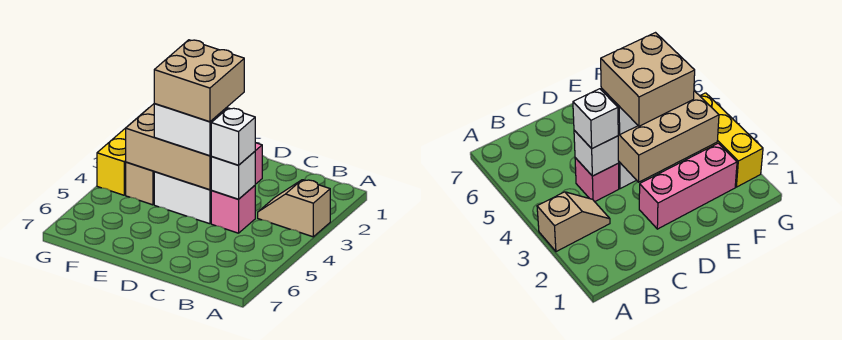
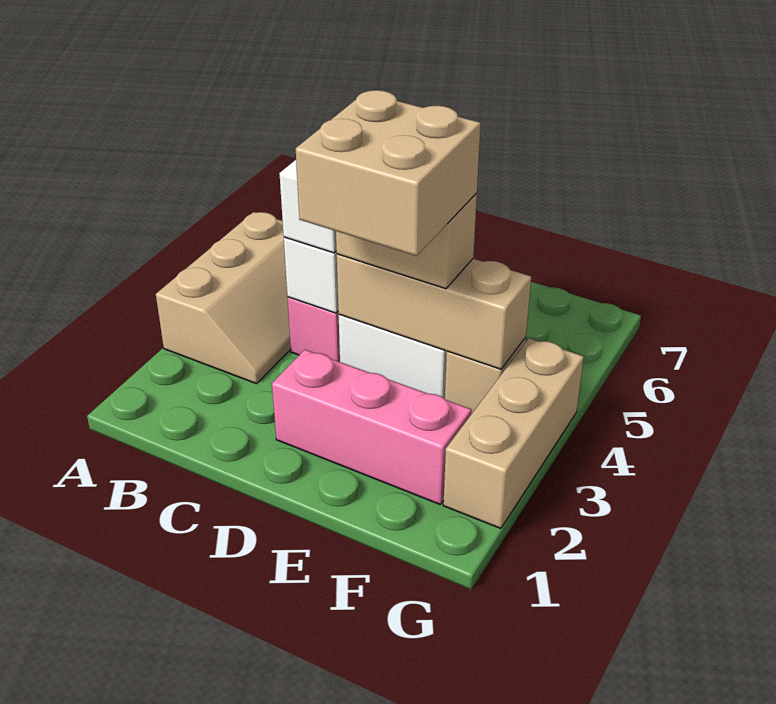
tan 1x2 slope [258,180,330,237] -> tan 2x3 slope [156,212,291,384]
tan 2x3 brick [126,104,212,190] -> tan 1x3 brick [337,254,531,369]
white 1x2 brick [154,104,227,156] -> tan 1x2 brick [336,193,477,289]
yellow 1x3 brick [97,112,144,195] -> tan 1x3 brick [443,338,584,529]

